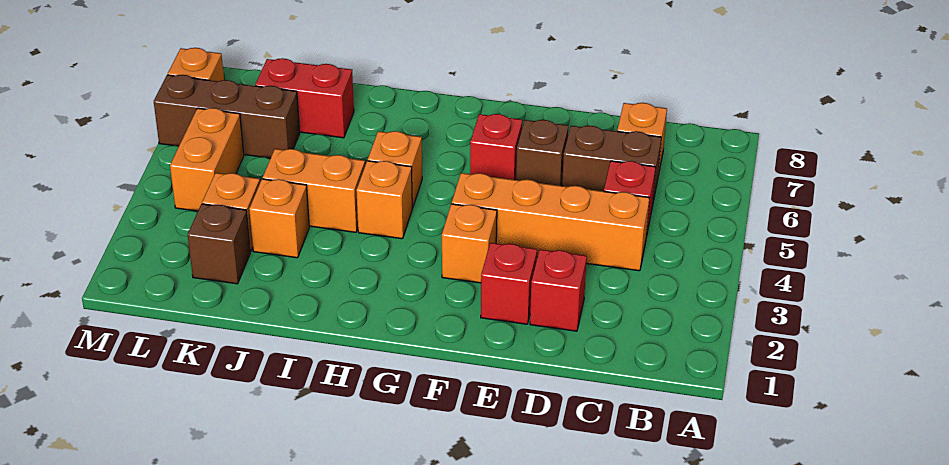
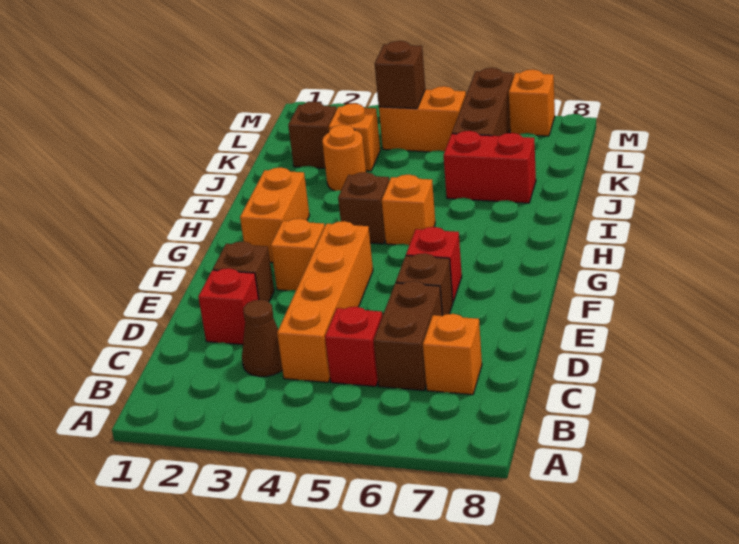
none -> brown 1x1 cone [242,300,282,377]
red 1x1 brick [481,243,537,324] -> brown 1x1 brick [213,242,274,302]
orange 1x1 brick [356,161,412,239] -> brown 1x1 brick [338,172,389,244]
orange 1x2 brick [263,149,365,232] -> orange 1x2 brick moved to [240,168,309,263]
orange 1x1 brick [249,179,309,258] -> orange 1x1 round brick [322,125,366,191]
red 1x2 brick [255,58,354,138] -> red 1x2 brick turned to [444,131,536,203]
none -> brown 1x1 brick [375,41,425,109]

